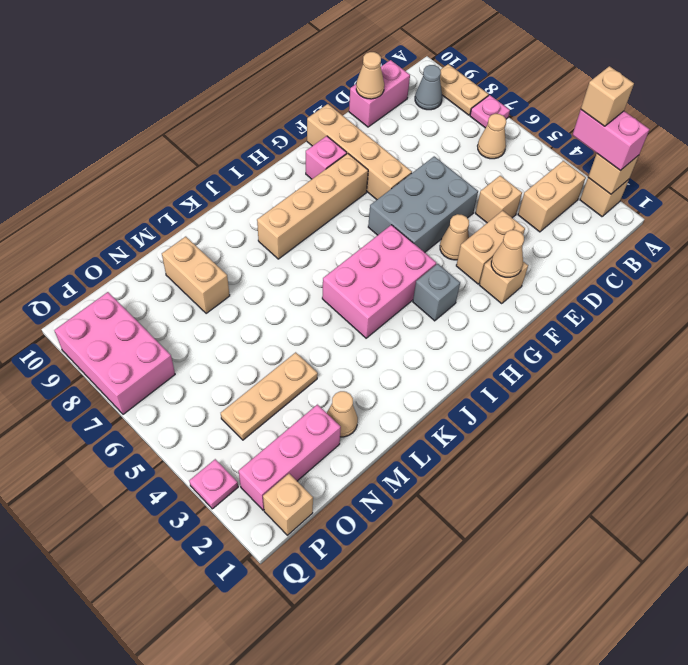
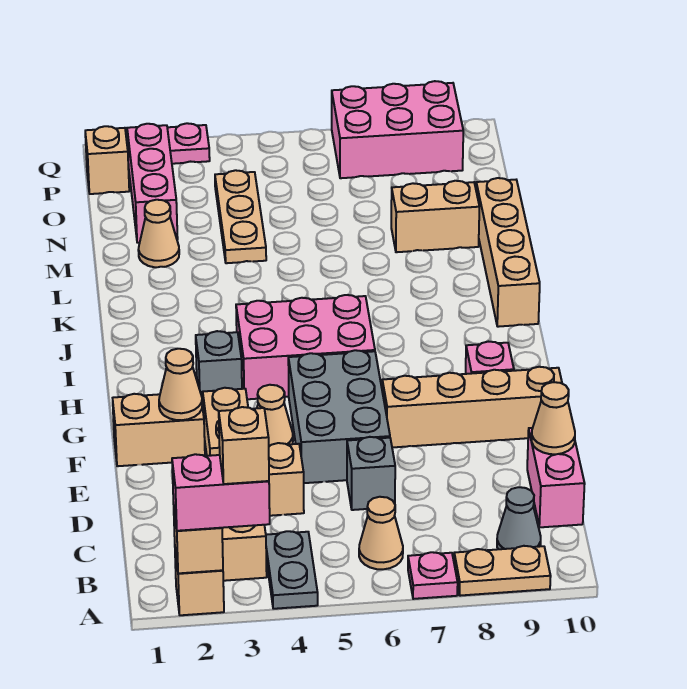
none -> grey 1x2 plate [266,531,318,609]
none -> grey 1x1 brick [347,437,395,510]
tan 1x1 brick [479,258,528,304] -> tan 1x2 brick [113,394,205,466]
tan 1x4 brick [257,153,368,259] -> tan 1x4 brick moved to [476,178,540,327]
pink 2x3 brick [322,225,436,338] -> pink 2x3 brick turned to [236,295,375,399]

